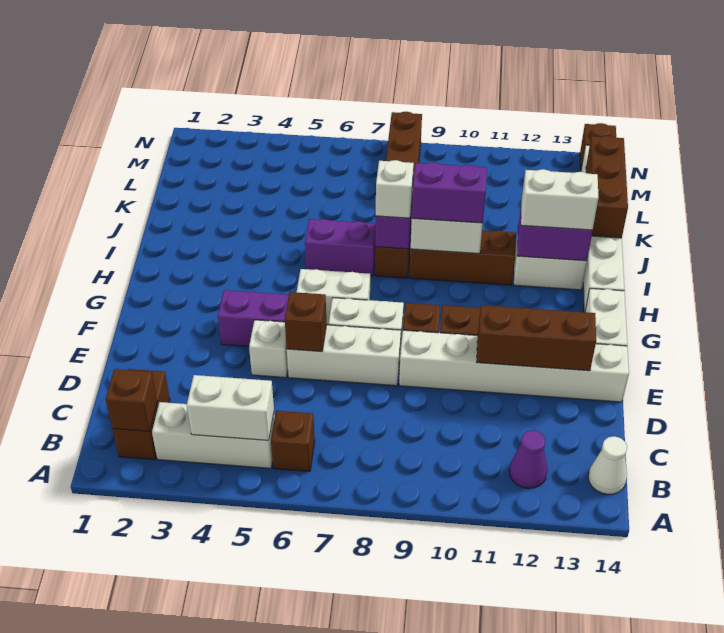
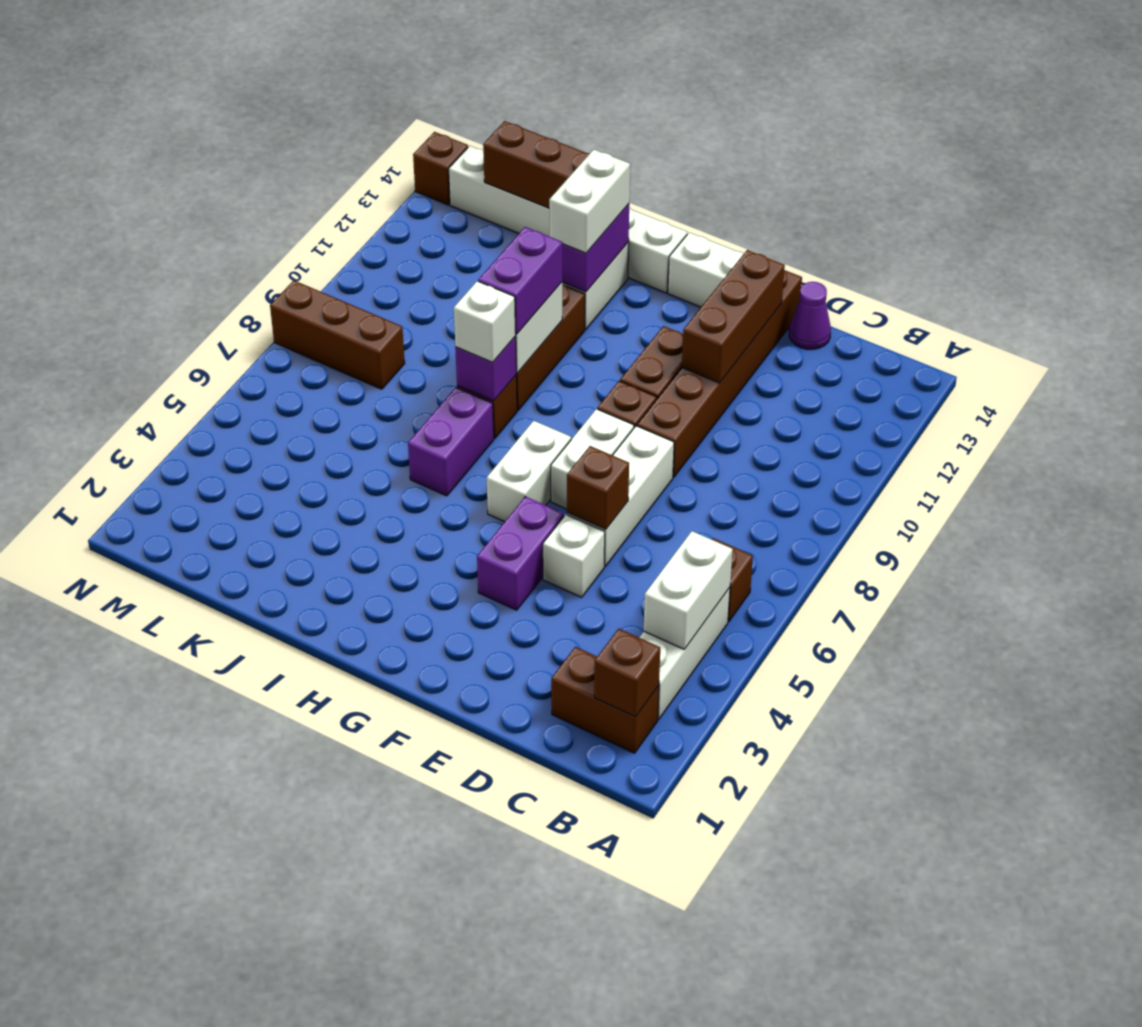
purple 1x1 cone [509,430,548,488] -> purple 1x1 cone moved to [789,282,831,349]
white 1x1 cone [588,436,627,494] -> none
white 1x6 brick [399,330,629,402] -> brown 1x6 brick [637,270,802,477]

